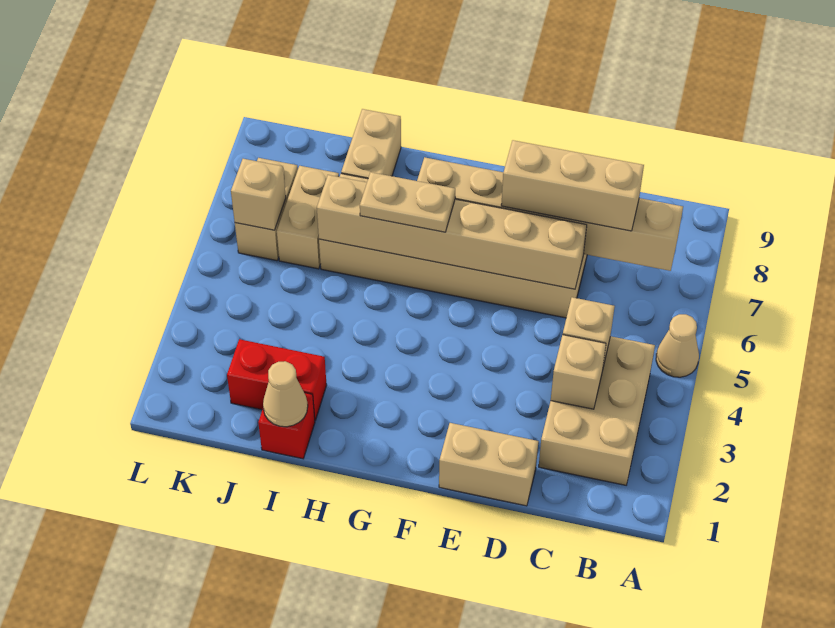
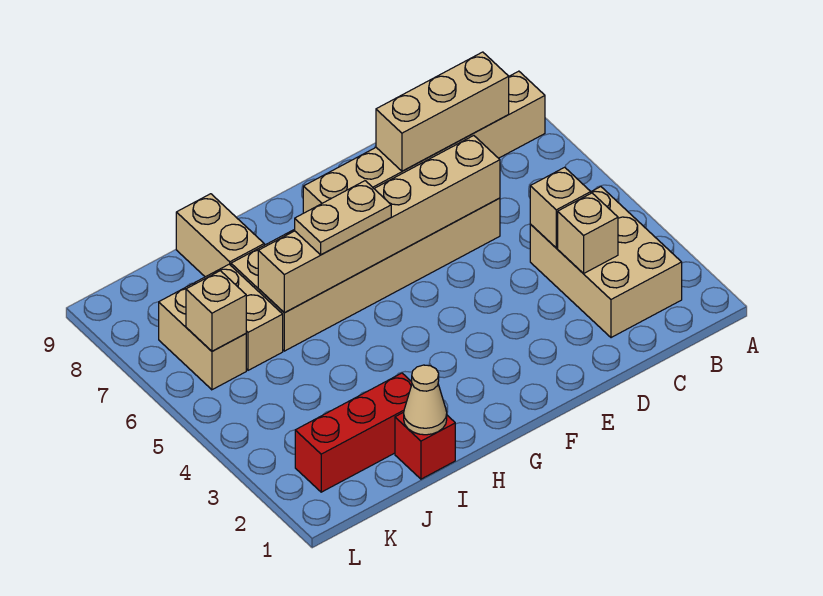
tan 1x1 cone [656,314,699,377] -> none
tan 1x2 brick [439,423,538,506] -> none
red 1x2 brick [227,339,327,420] -> red 1x3 brick [295,373,412,492]

